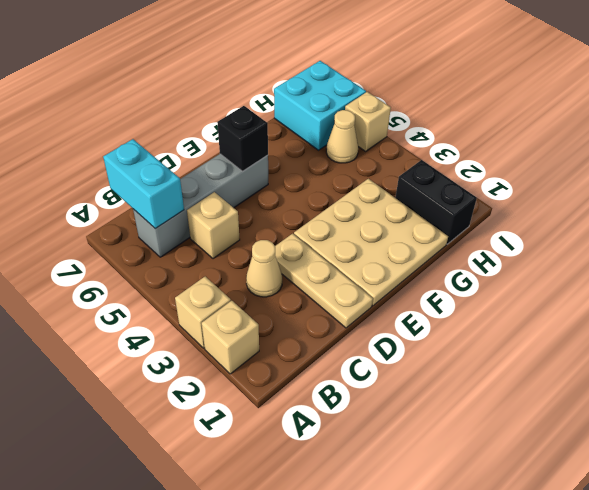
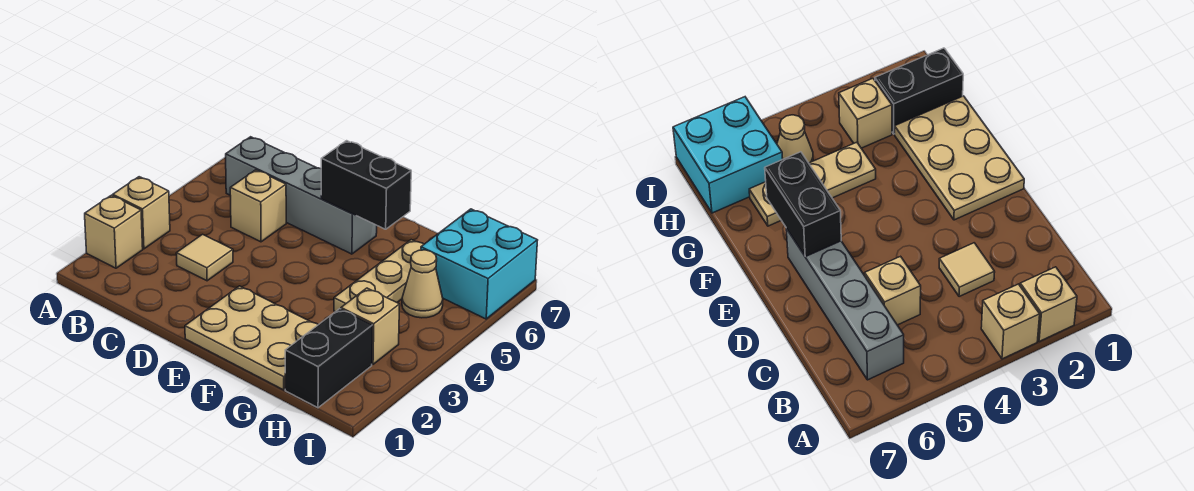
cyan 1x2 brick [103,139,184,229] -> none
tan 1x1 cone [246,240,282,297] -> tan 1x1 tile [176,234,233,281]
tan 1x3 plate [275,234,373,328] -> tan 1x3 plate moved to [334,240,424,312]
tan 3x3 plate [294,179,448,306] -> tan 2x3 plate [185,286,318,390]
black 1x1 brick [217,106,268,171] -> black 1x2 brick [321,141,411,229]
tan 1x1 brick [345,92,391,151] -> tan 1x1 brick moved to [341,288,400,364]

